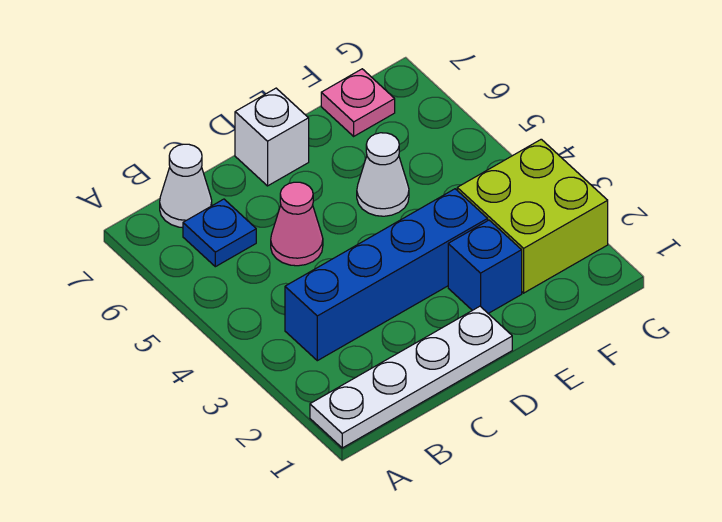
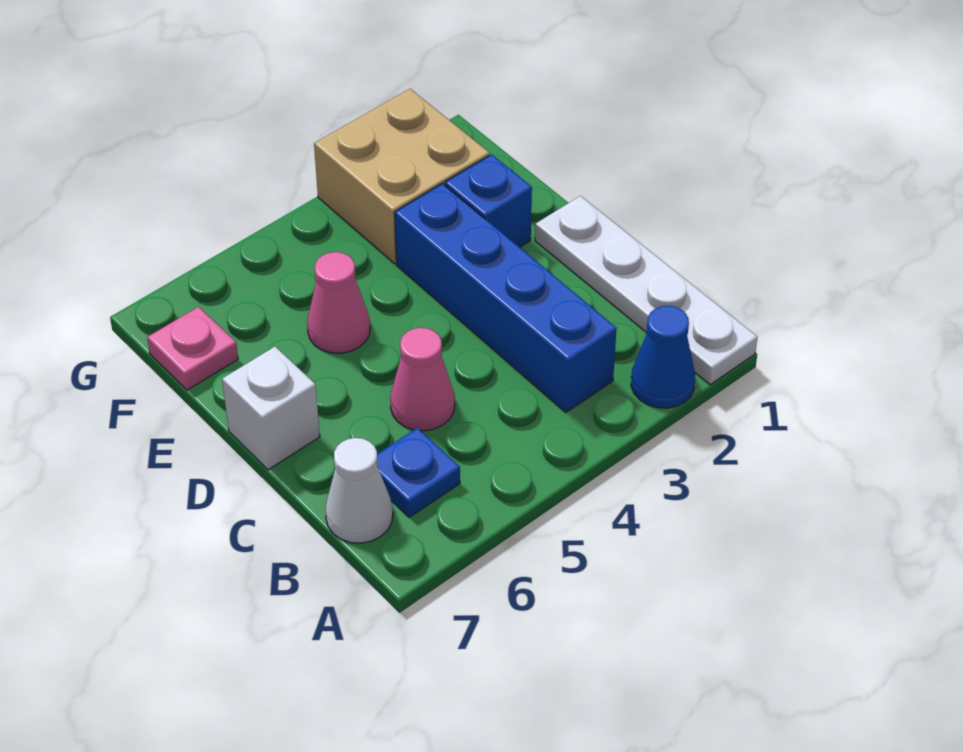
none -> blue 1x1 cone [631,306,695,408]
white 1x1 cone [357,133,409,216] -> pink 1x1 cone [307,252,370,353]
lime 2x2 brick [457,139,608,293] -> tan 2x2 brick [314,89,490,264]

